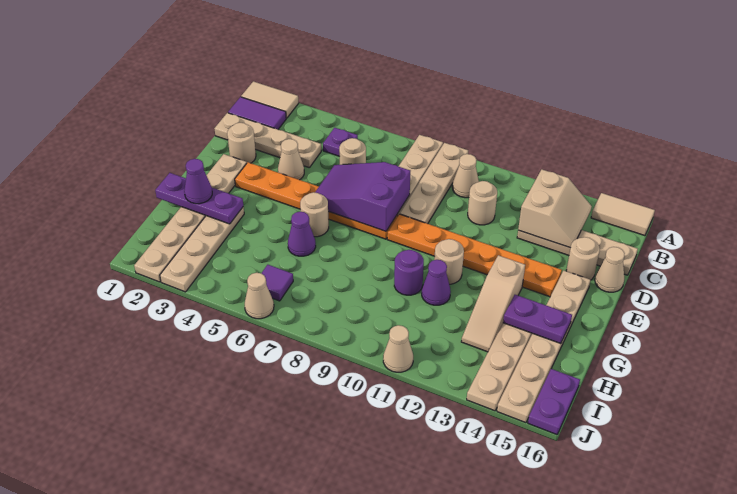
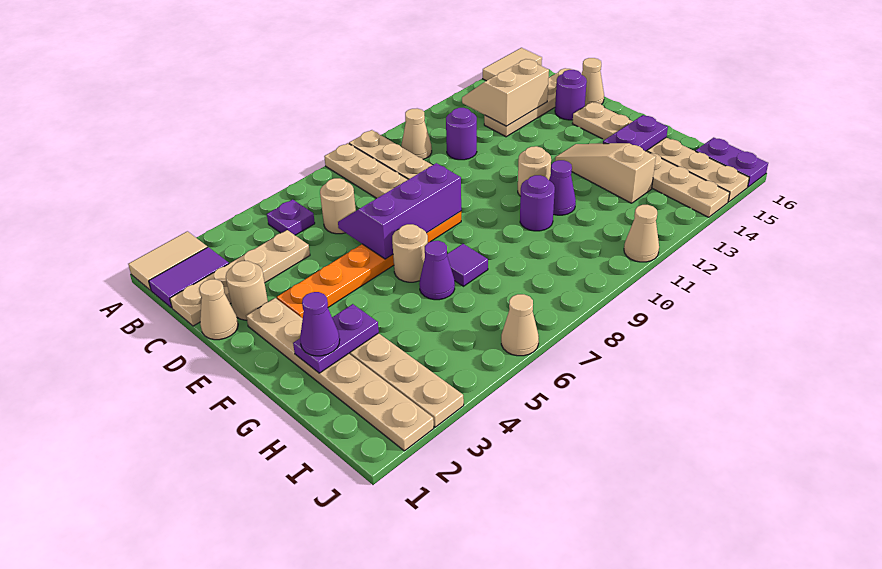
tan 2x2 slope [518,169,592,248] -> tan 2x2 slope turned to [462,59,549,126]
tan 1x1 round brick [468,181,497,225] -> purple 1x1 round brick [446,108,477,160]
tan 1x1 cone [278,139,304,180] -> tan 1x1 cone moved to [199,279,238,340]
purple 2x3 slope [315,162,410,231] -> purple 2x3 slope turned to [338,163,461,259]
tan 1x1 round brick [566,237,600,280] -> purple 1x1 round brick [555,70,587,120]
orange 1x6 plate [387,214,562,297] -> none
tan 1x3 slope [461,255,525,352] -> tan 1x3 slope turned to [555,143,656,203]
purple 1x3 plate [155,173,243,224] -> purple 1x2 plate [293,304,379,373]
purple 1x1 tile [261,265,293,301] -> purple 1x1 tile moved to [447,244,488,286]

